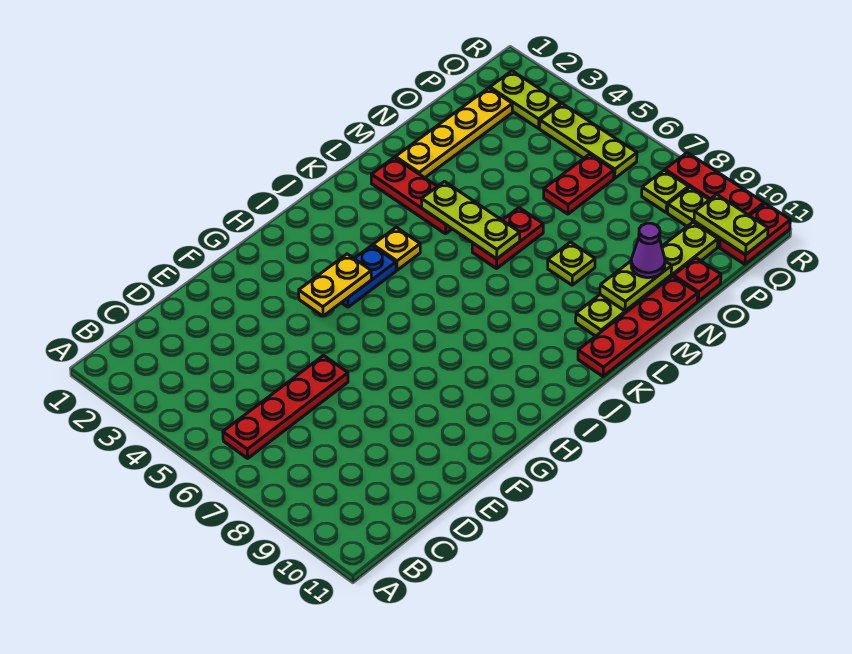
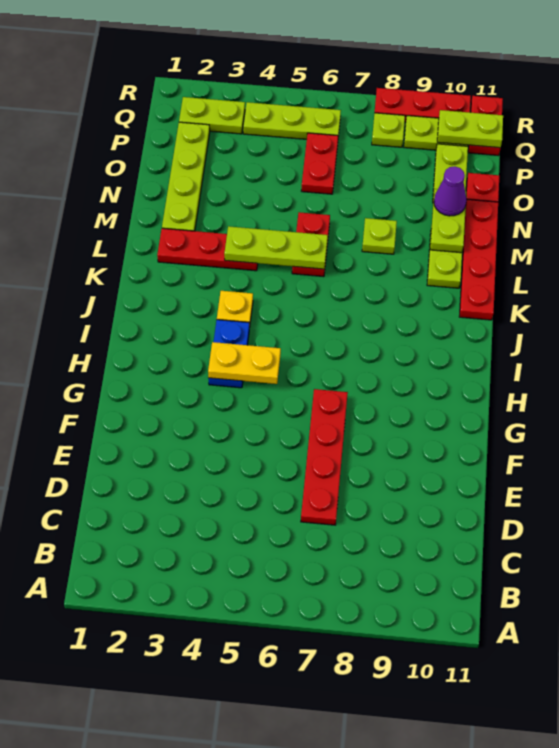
red 1x4 plate [223,356,348,458] -> red 1x4 plate moved to [301,389,348,525]
yellow 1x2 plate [299,254,371,316] -> yellow 1x2 plate turned to [208,342,281,384]
yellow 1x4 plate [395,88,512,178] -> lime 1x4 plate [162,122,210,231]

